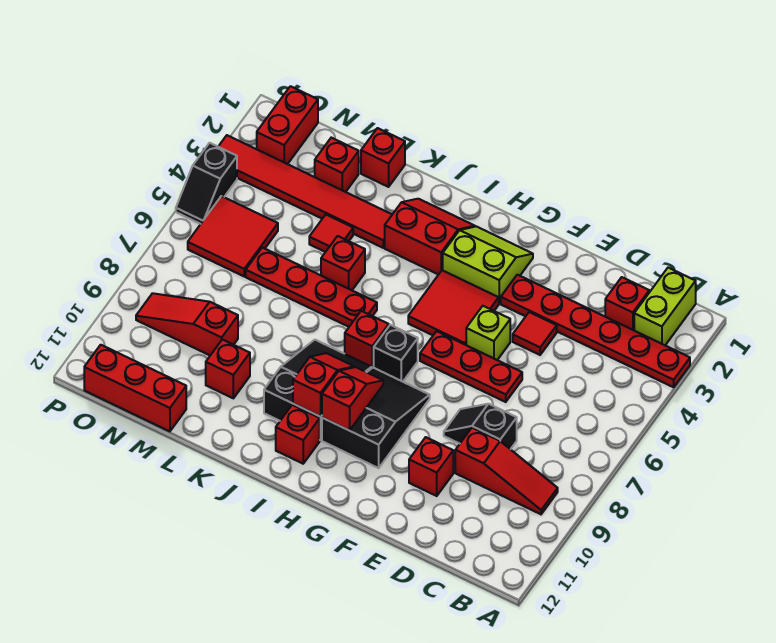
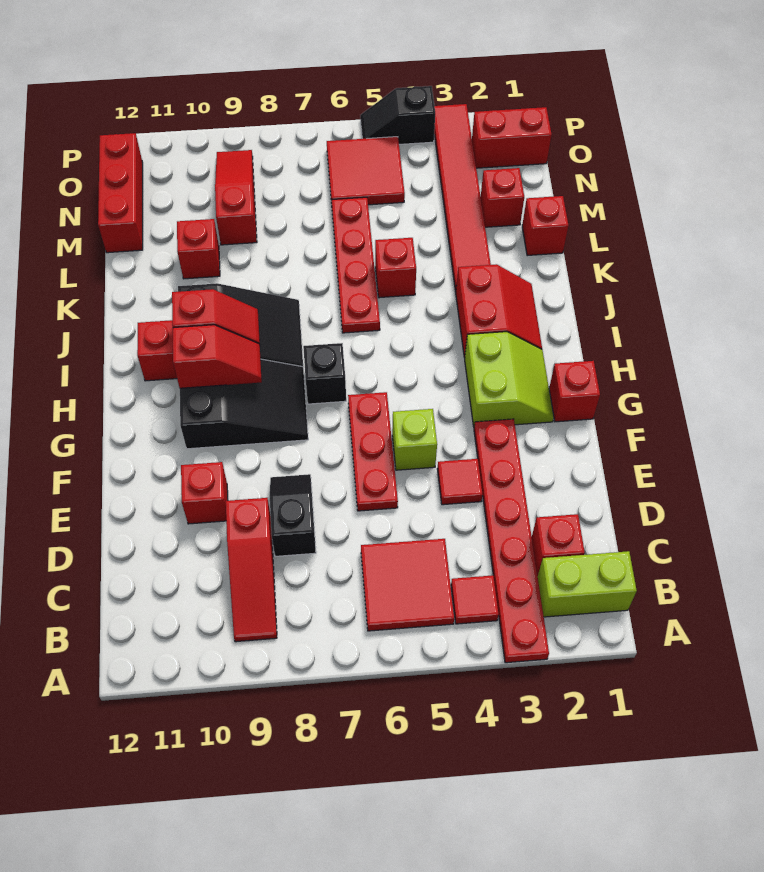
red 2x2 tile [408,270,499,345] -> red 2x2 tile moved to [361,539,454,631]
red 1x1 brick [345,311,389,368] -> red 1x1 brick moved to [549,361,600,422]
red 1x1 tile [309,215,353,252] -> red 1x1 tile moved to [451,575,499,624]

